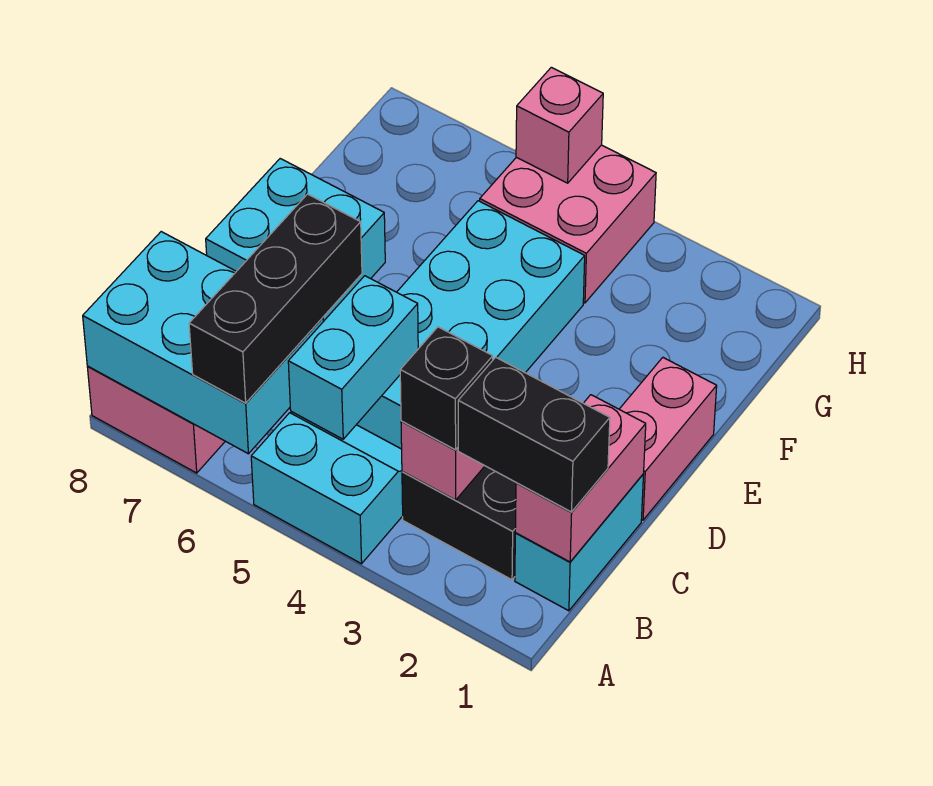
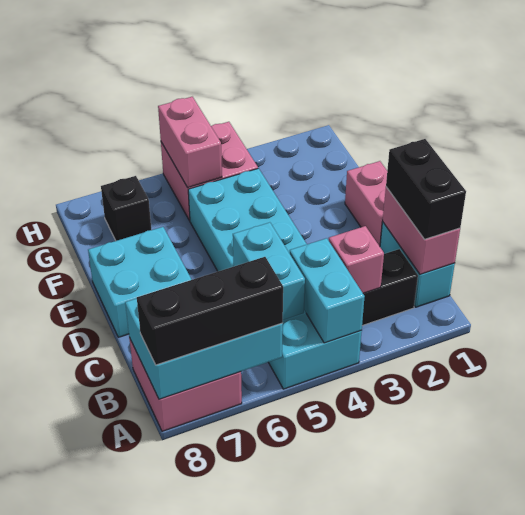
none -> cyan 1x2 brick [290,238,365,343]
black 1x3 brick [189,194,362,403] -> black 1x3 brick turned to [137,257,283,365]
black 1x2 brick [458,357,610,512] -> black 1x2 brick turned to [386,139,466,239]
black 1x1 brick [400,327,493,450] -> black 1x1 brick moved to [101,176,151,241]
pink 1x1 brick [516,67,603,183] -> pink 1x2 brick [158,97,222,188]

